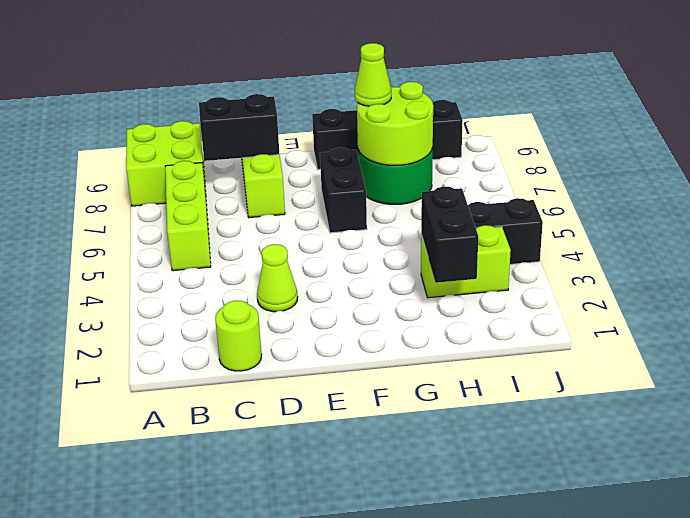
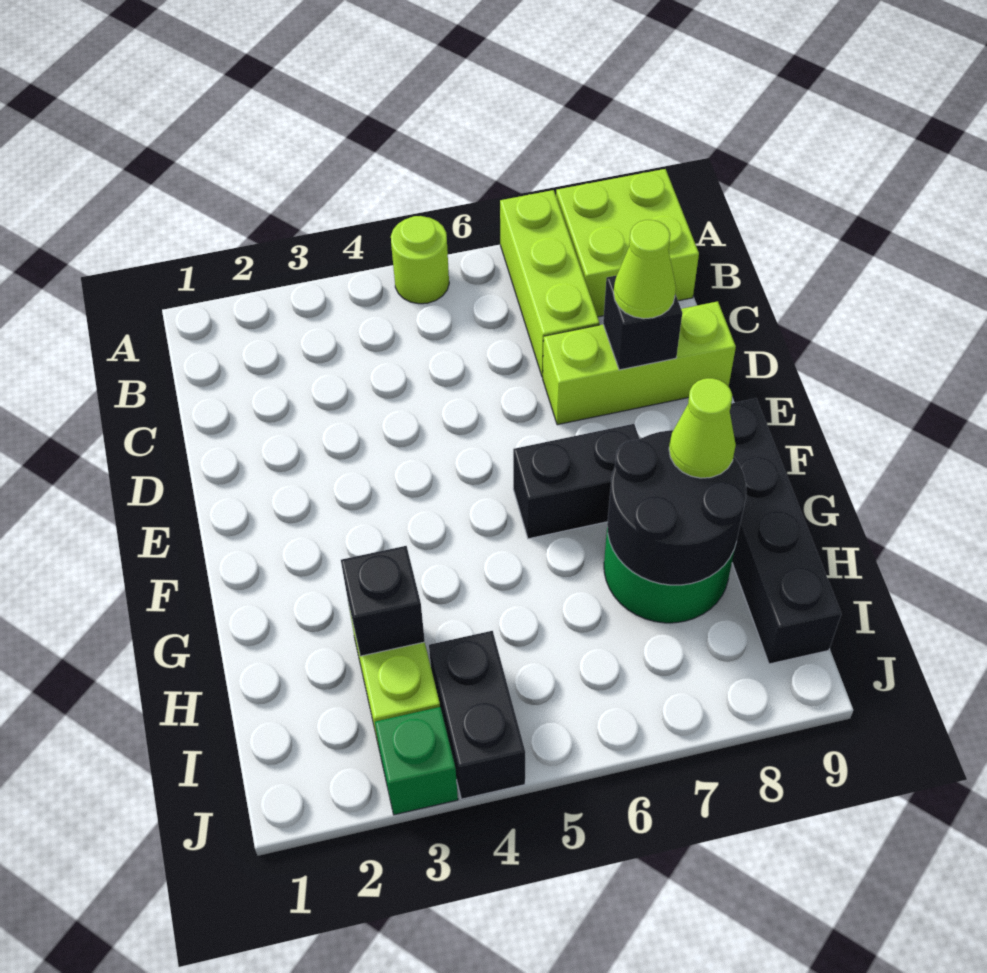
lime 1x3 brick [165,161,211,271] -> lime 1x3 brick turned to [500,190,599,377]
lime 1x1 round brick [215,300,262,371] -> lime 1x1 round brick moved to [391,216,449,304]
black 1x2 brick [199,94,280,161] -> black 1x1 brick [603,276,682,370]
lime 1x1 cone [257,244,298,312] -> lime 1x1 cone moved to [614,220,676,319]
lime 2x2 round brick [357,82,433,166] -> black 2x2 round brick [607,430,746,585]
black 1x2 brick [421,186,478,283] -> black 1x1 brick [341,546,425,656]
none -> green 1x1 brick [375,707,458,815]

